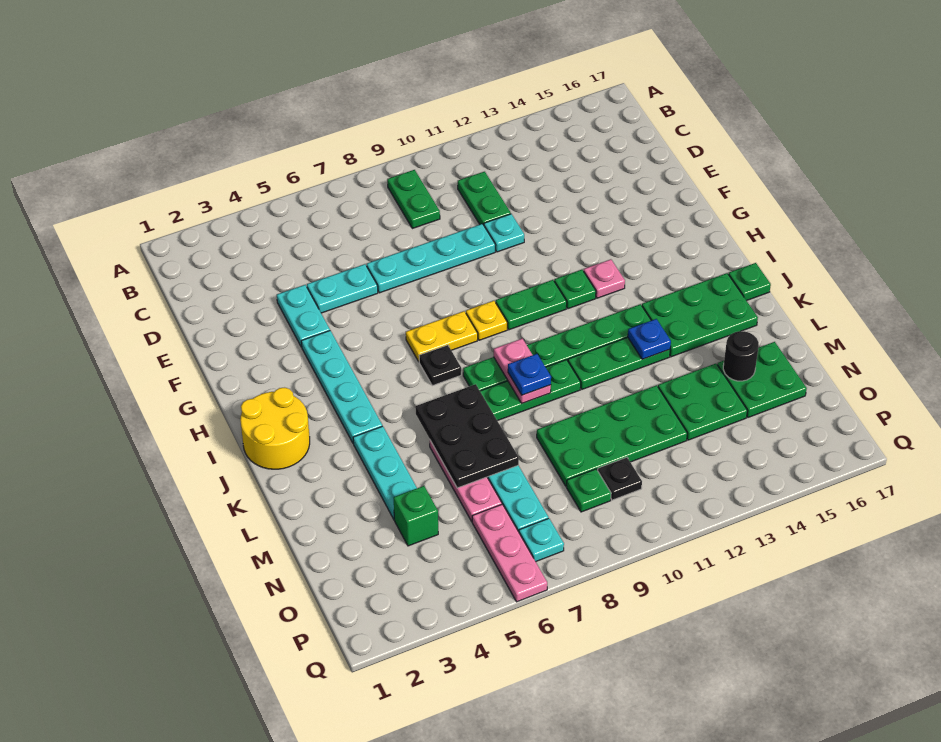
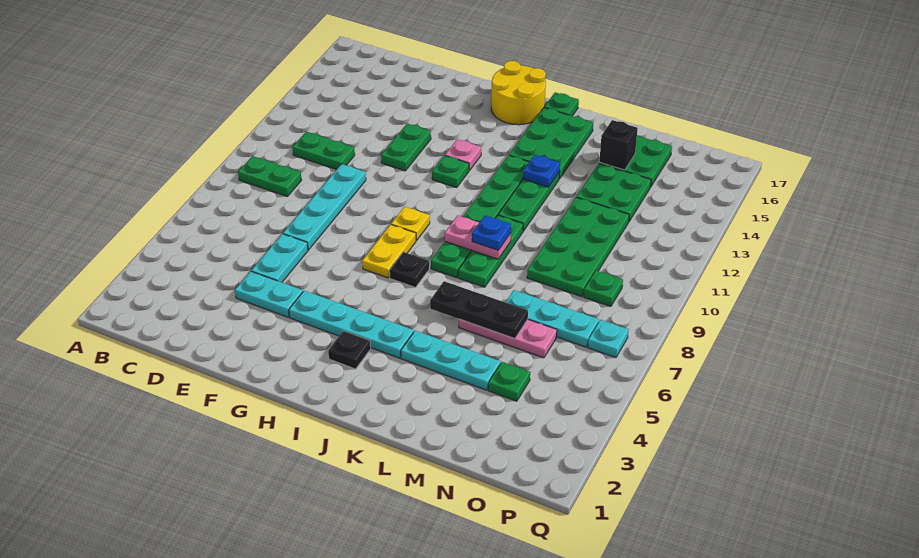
cyan 1x1 plate [484,214,524,252] -> none
green 1x2 plate [496,280,567,330] -> green 1x2 plate moved to [381,123,431,171]
yellow 2x2 round brick [240,388,310,469] -> yellow 2x2 round brick moved to [491,61,546,125]
black 2x3 plate [415,384,519,488] -> black 1x3 plate [430,281,528,339]
black 1x1 round brick [723,331,759,381] -> black 1x1 brick [599,120,638,170]
green 1x1 brick [394,486,438,546] -> green 1x1 plate [488,362,530,401]
pink 1x3 plate [472,504,547,602] -> none
black 1x1 plate [598,457,642,500] -> black 1x1 plate moved to [328,331,371,369]

